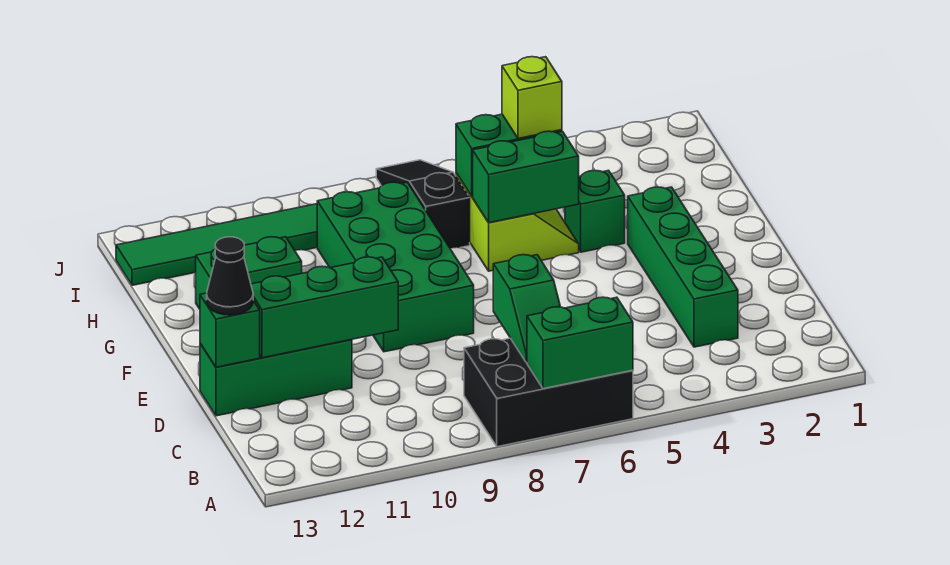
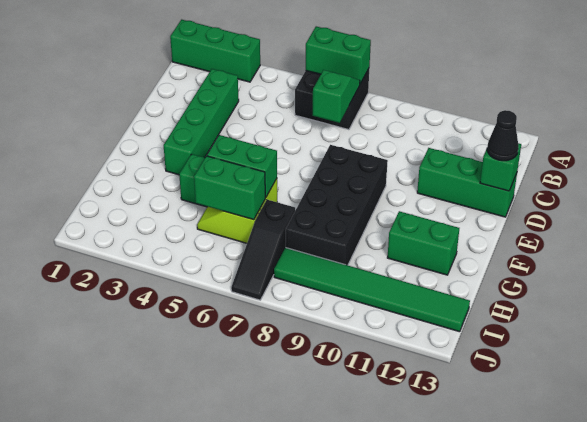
black 2x3 brick [464,338,633,447] -> black 2x2 brick [295,69,369,130]
green 1x3 brick [251,257,398,358] -> green 1x3 brick moved to [170,20,260,82]
green 2x4 brick [317,182,474,352] -> black 2x4 brick [286,145,388,265]
lime 1x1 brick [502,57,562,138] -> none

